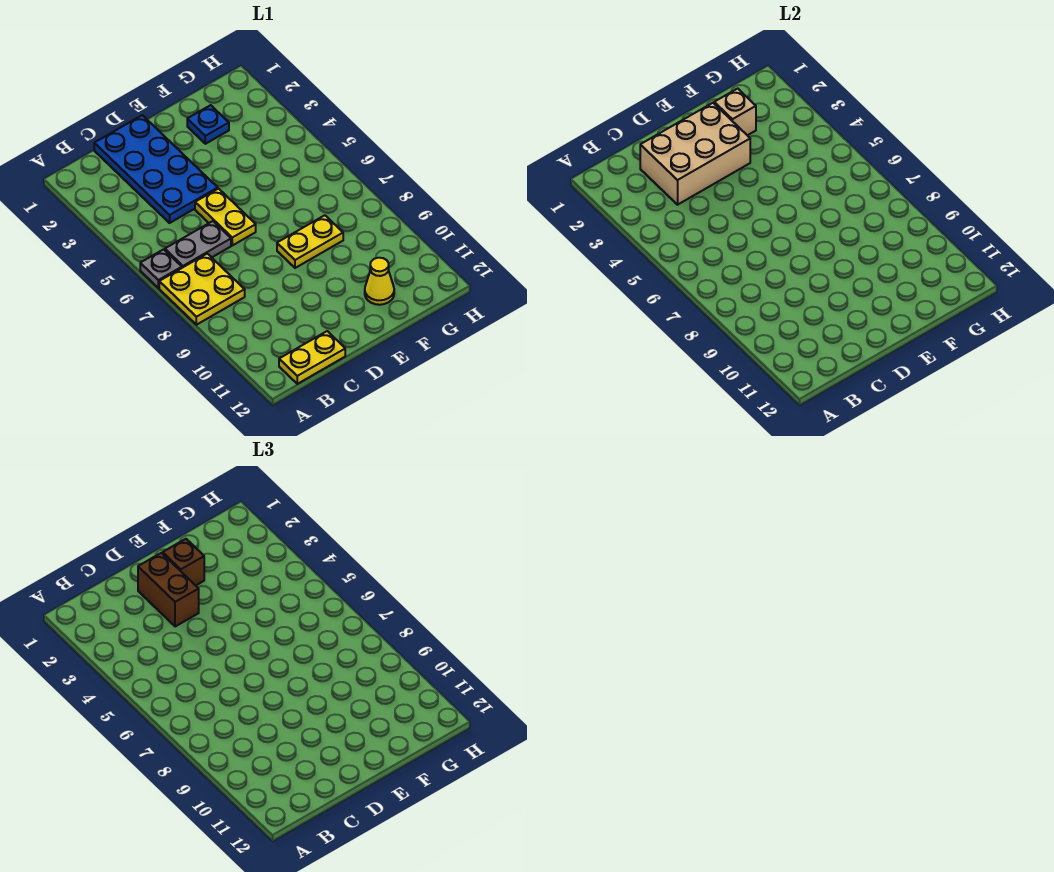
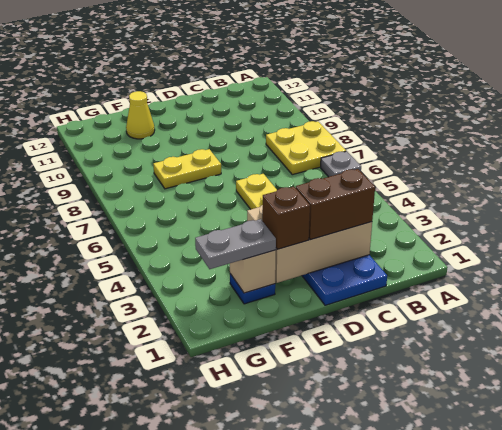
grey 1x2 plate [165,221,231,268] -> grey 1x2 plate moved to [195,219,276,269]
yellow 1x2 plate [279,331,345,384] -> none
brown 1x2 brick [138,553,199,627] -> brown 1x2 brick turned to [296,169,375,240]

